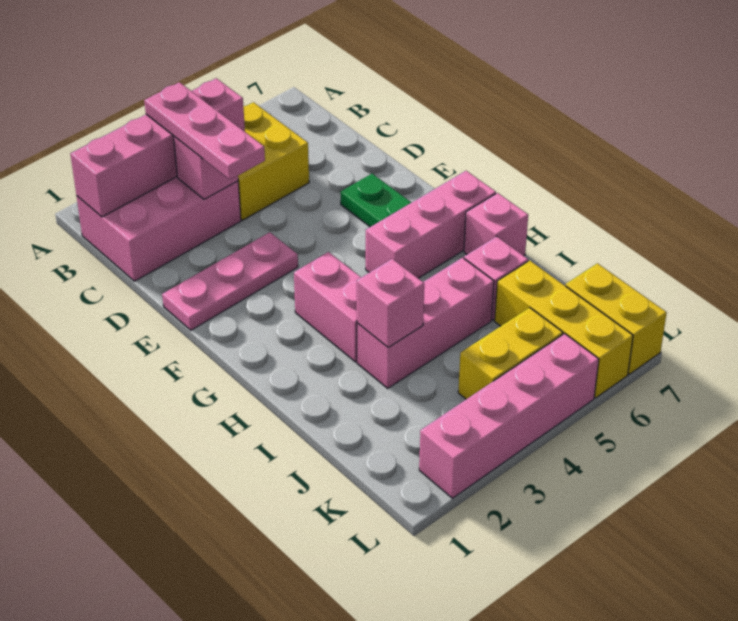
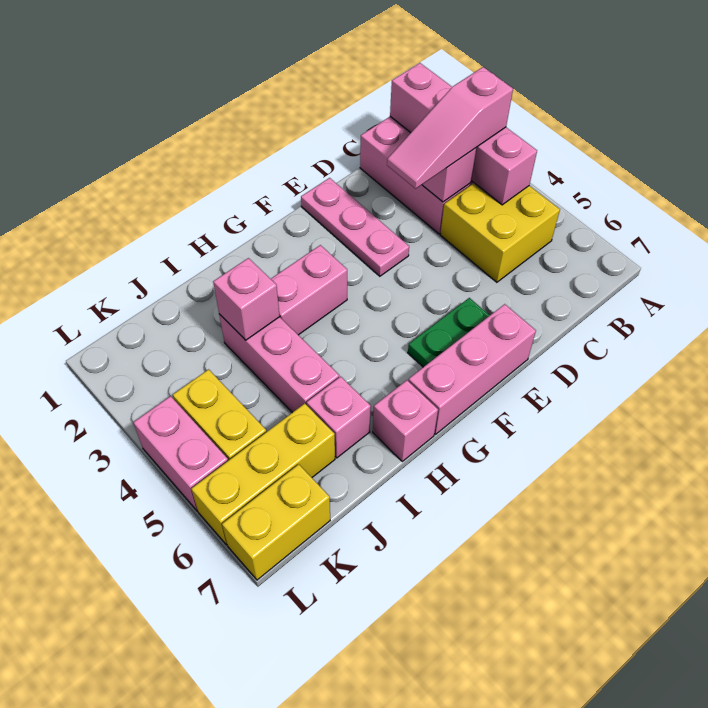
pink 1x3 plate [144,82,265,180] -> pink 1x3 slope [387,67,513,189]
pink 1x3 brick [366,171,496,278] -> pink 1x3 brick turned to [408,304,536,434]
pink 1x4 brick [419,334,599,498] -> pink 1x2 brick [133,396,228,511]

